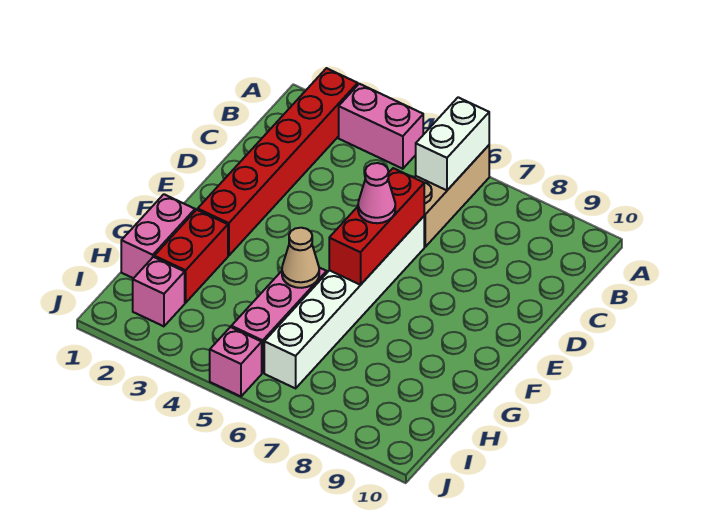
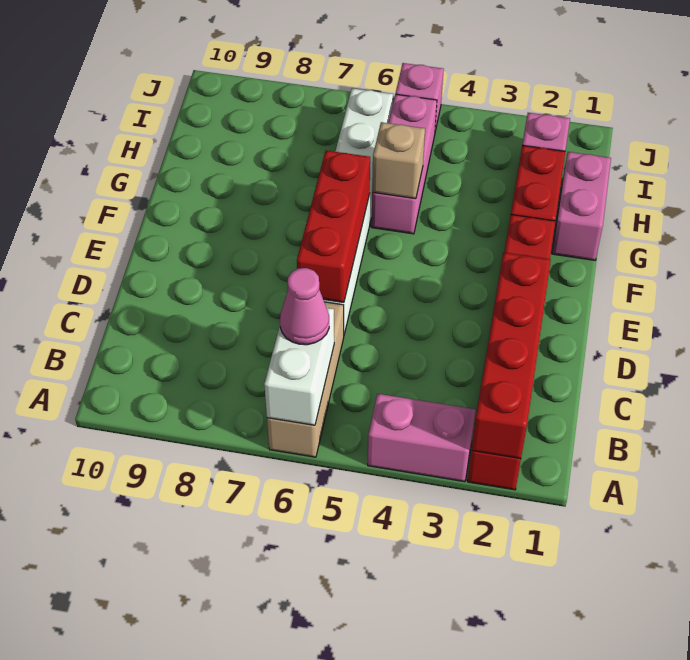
none -> red 1x4 brick [472,252,551,459]
pink 1x1 cone [358,163,395,223] -> pink 1x1 cone moved to [280,268,329,345]
tan 1x1 cone [282,228,319,288] -> tan 1x1 brick [372,122,425,199]

